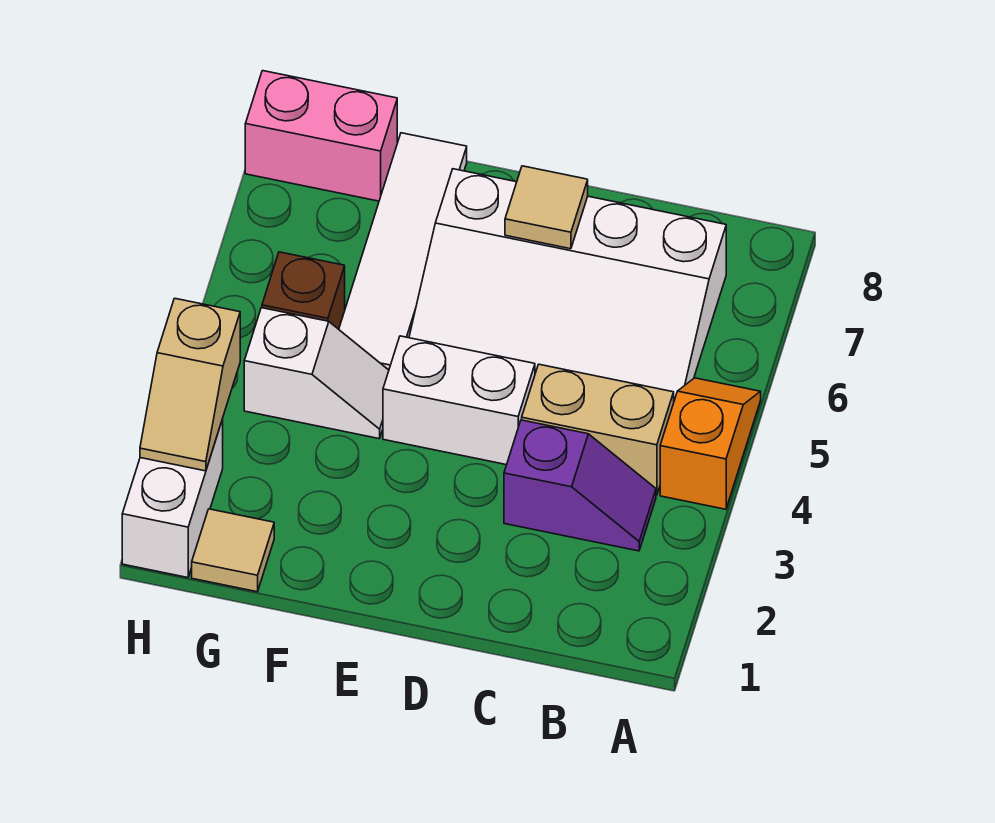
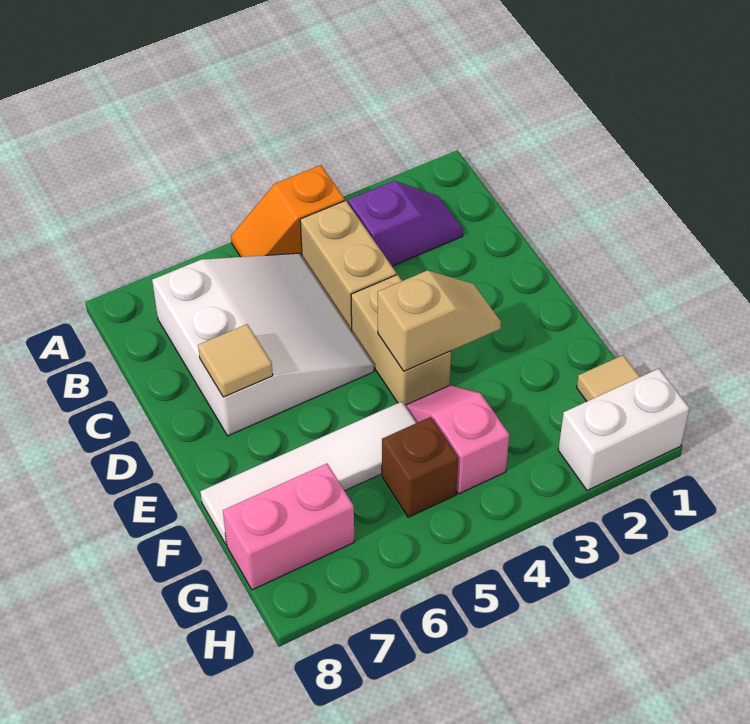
purple 1x2 slope [504,420,656,551] -> purple 1x2 slope turned to [348,181,463,266]
white 3x4 slope [409,169,726,400] -> white 3x3 slope [152,253,374,436]
white 1x2 brick [383,336,535,465] -> tan 1x2 brick [351,275,451,405]
white 1x2 slope [244,308,389,439] -> pink 1x2 slope [405,385,509,494]
pink 1x2 brick [245,71,397,201] -> pink 1x2 brick turned to [223,464,354,590]
tan 1x2 slope [140,298,240,471] -> tan 1x2 slope moved to [378,270,501,371]

